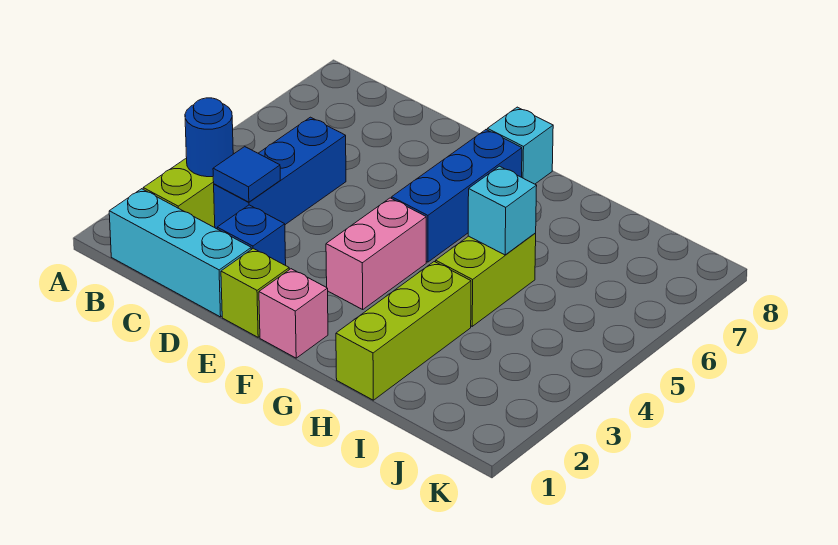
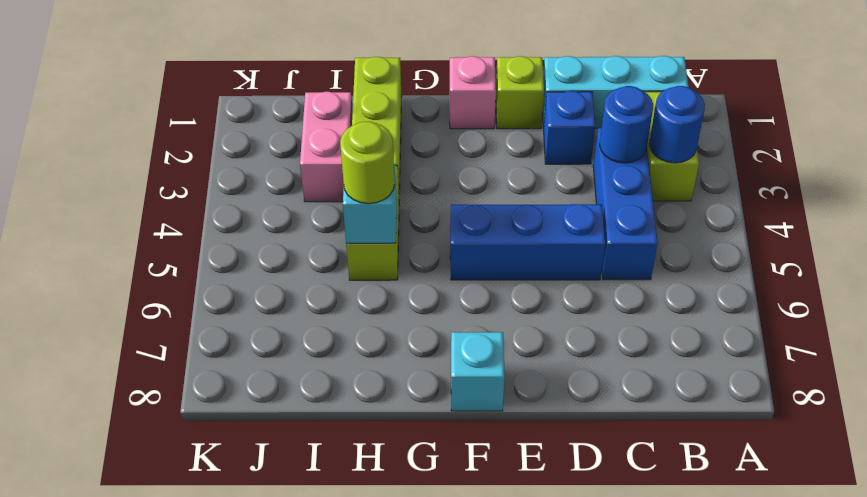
blue 1x1 tile [213,147,280,202] -> blue 1x1 round brick [600,86,653,163]
pink 1x2 brick [326,198,426,309] -> pink 1x2 brick moved to [300,92,353,202]
blue 1x3 brick [392,130,522,262] -> blue 1x3 brick turned to [450,204,605,280]
none -> lime 1x1 round brick [340,122,395,204]

